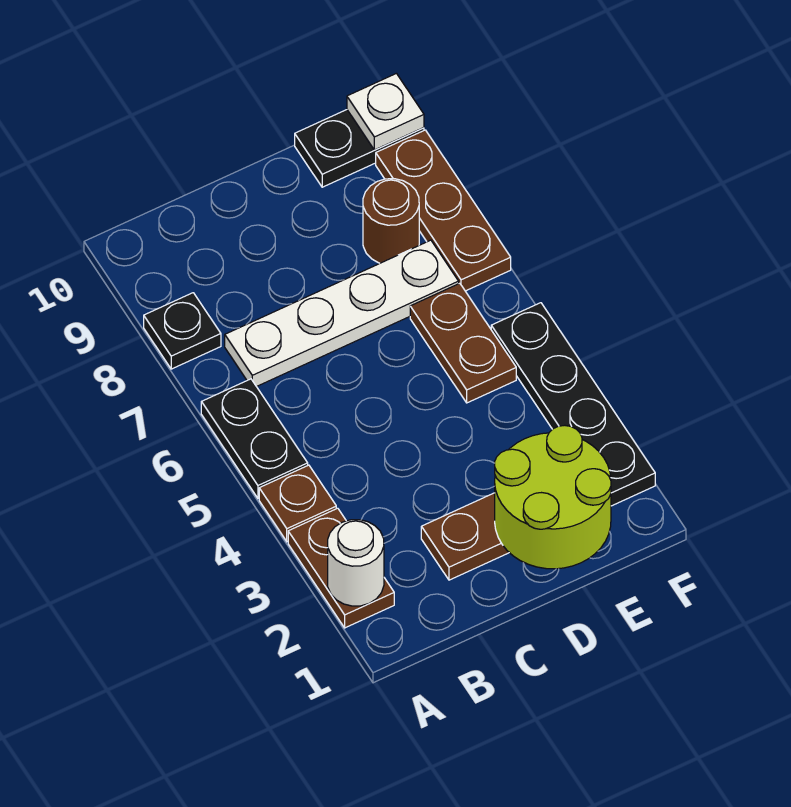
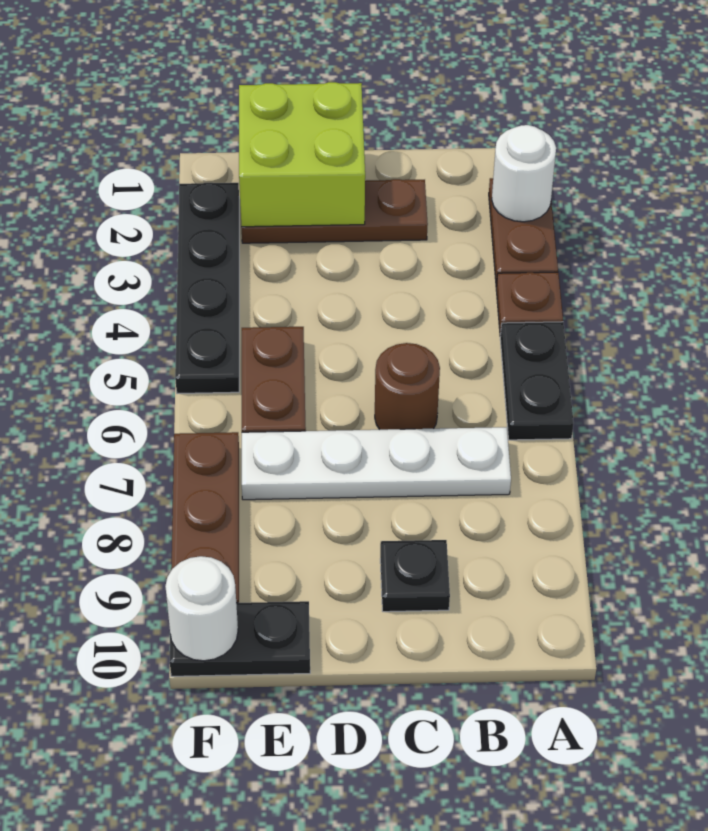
black 1x1 plate [144,293,221,369] -> black 1x1 plate moved to [380,540,450,612]
lime 2x2 round brick [495,425,611,569] -> lime 2x2 brick [239,82,365,227]
brown 1x1 round brick [363,179,419,263] -> brown 1x1 round brick moved to [375,343,440,430]
white 1x1 plate [347,73,424,150] -> white 1x1 round brick [165,556,238,661]

